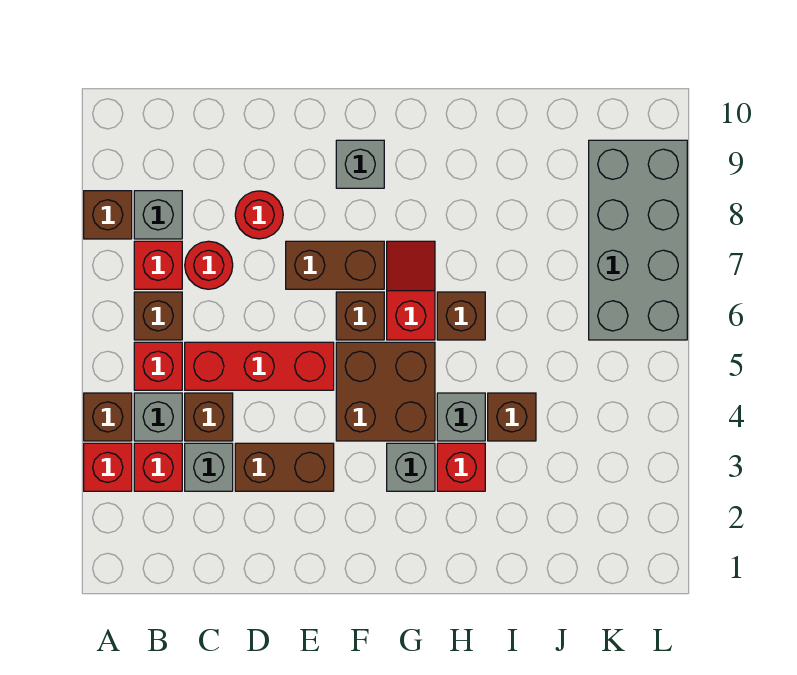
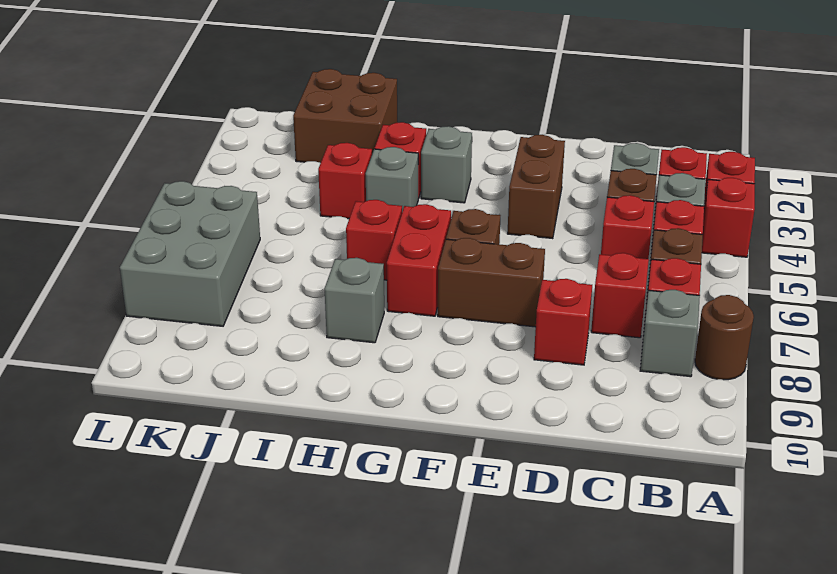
brown 1x1 brick [84,393,132,441] -> red 1x1 brick [702,178,755,257]
brown 1x1 brick [84,191,132,239] -> brown 1x1 round brick [695,295,754,380]
red 1x3 brick [185,342,334,390] -> red 1x1 brick [601,195,654,259]
red 1x1 round brick [185,241,233,289] -> red 1x1 brick [591,253,649,338]
brown 1x2 brick [235,443,334,491] -> brown 1x2 brick turned to [507,135,565,239]
red 1x1 round brick [235,191,283,239] -> red 1x1 brick [534,279,592,365]
brown 2x2 brick [336,342,435,441] -> brown 2x2 brick moved to [293,69,397,163]
grey 1x1 brick [336,140,384,188] -> grey 1x1 brick moved to [325,258,384,343]
red 1x2 slope [387,241,435,340] -> red 1x2 brick [387,204,451,316]
brown 1x1 brick [437,292,485,340] -> red 1x1 brick [346,200,402,280]
brown 1x1 brick [488,393,536,441] -> red 1x1 brick [318,143,372,219]
grey 2x4 brick [589,140,687,340] -> grey 2x3 brick [120,181,260,326]

